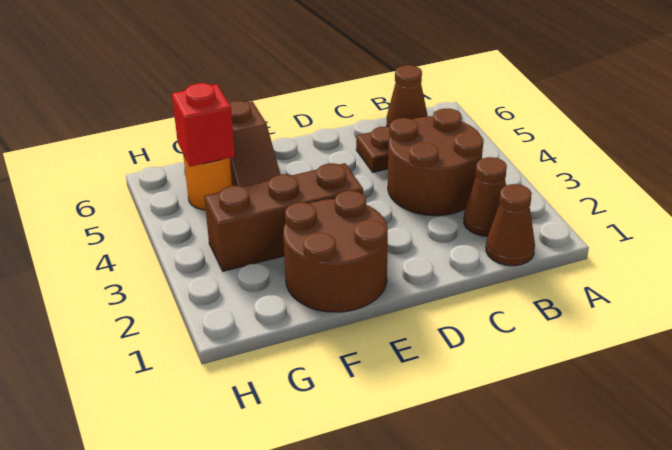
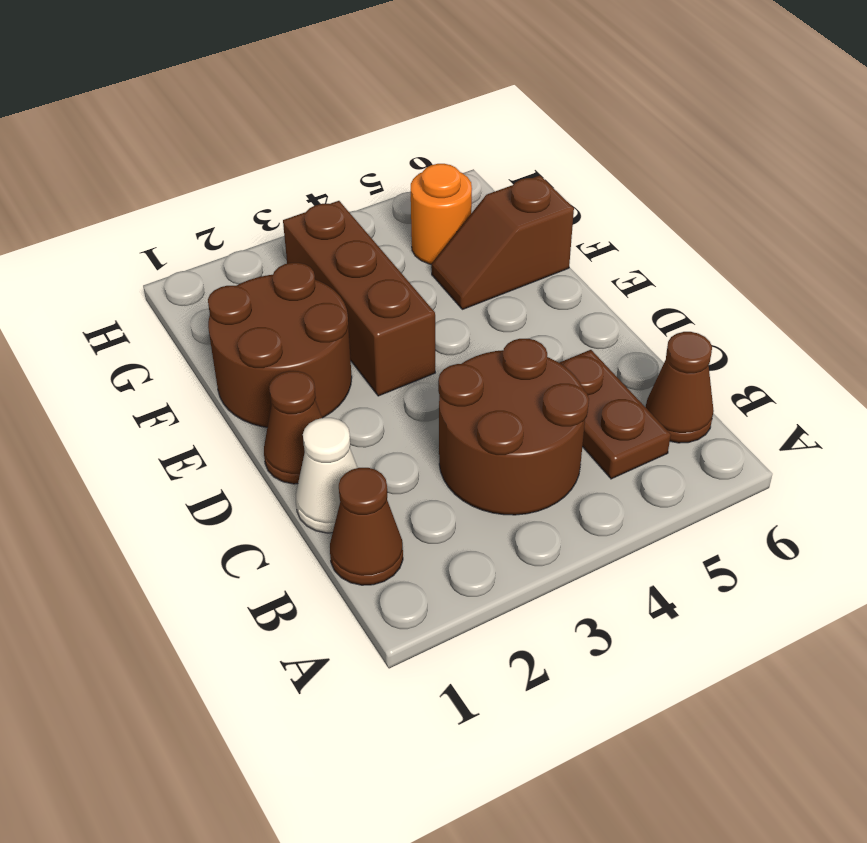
brown 1x1 cone [464,157,507,236] -> brown 1x1 cone moved to [264,371,322,484]
none -> white 1x1 cone [296,418,357,533]
red 1x1 brick [172,83,235,167] -> none

